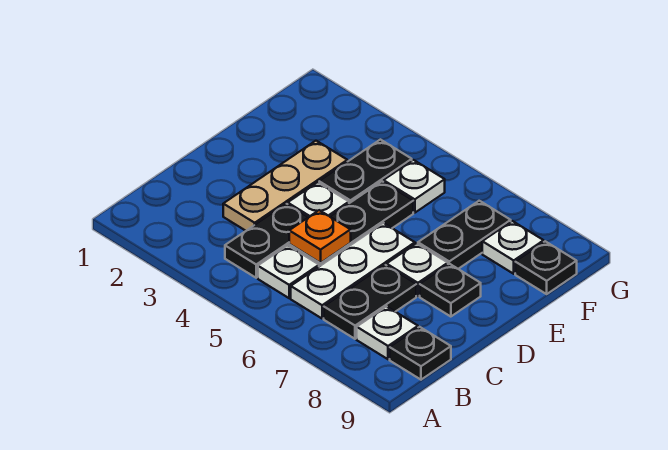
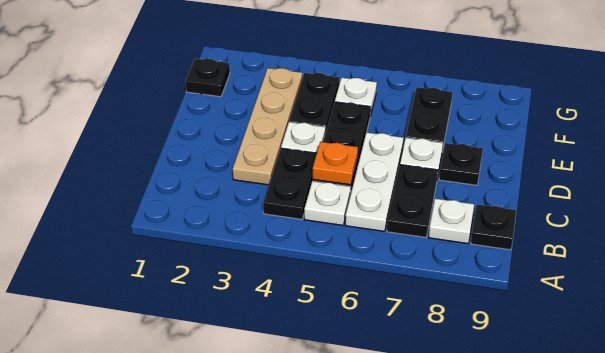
tan 1x3 plate [223,141,347,231] -> tan 1x4 plate [233,68,302,185]
white 1x1 plate [482,221,544,274] -> none
black 1x1 plate [515,241,577,294] -> black 1x1 plate moved to [186,59,230,97]

